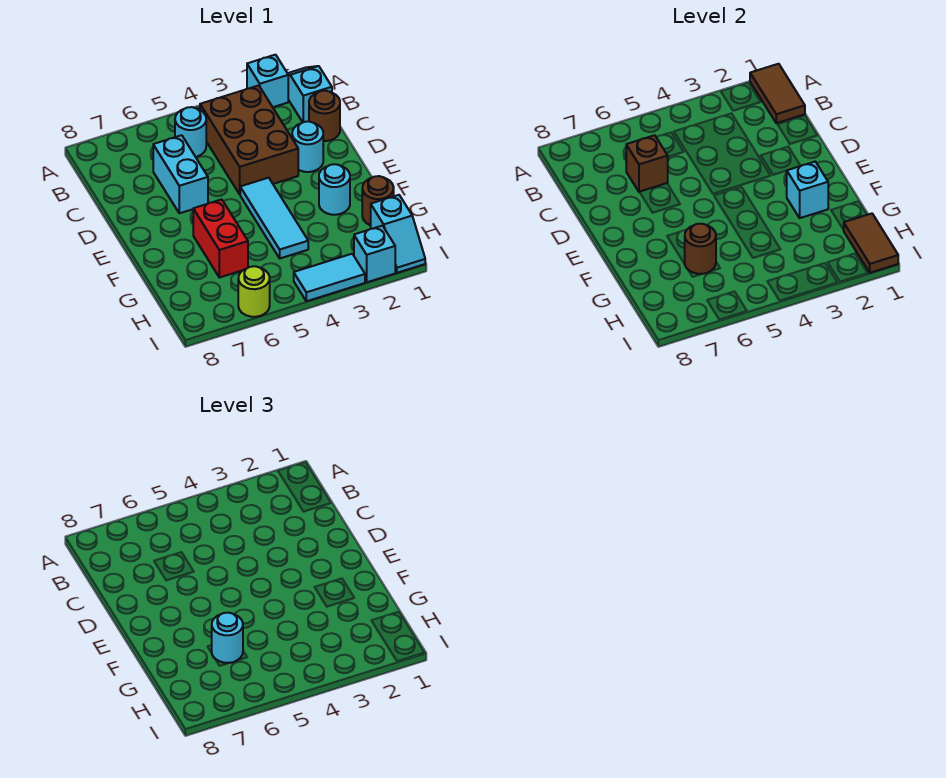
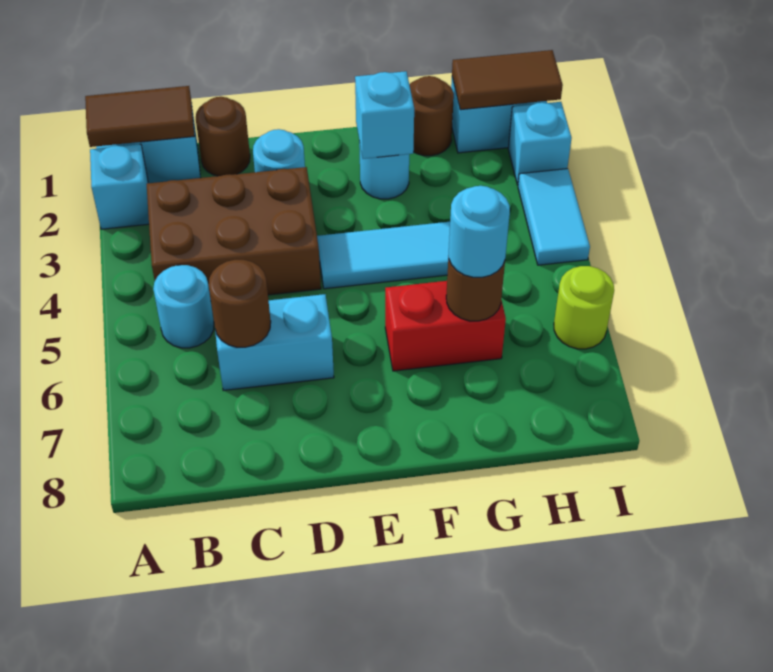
brown 1x1 brick [626,135,668,192] -> brown 1x1 round brick [209,260,271,347]

